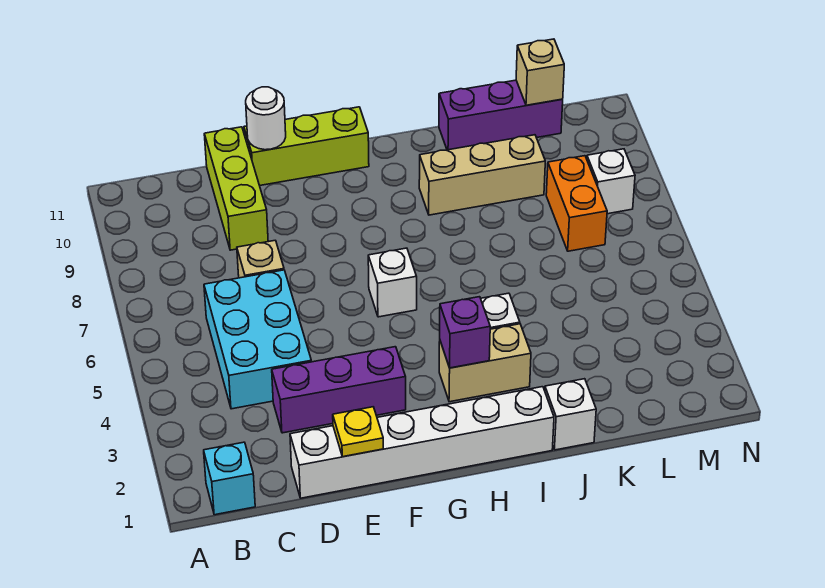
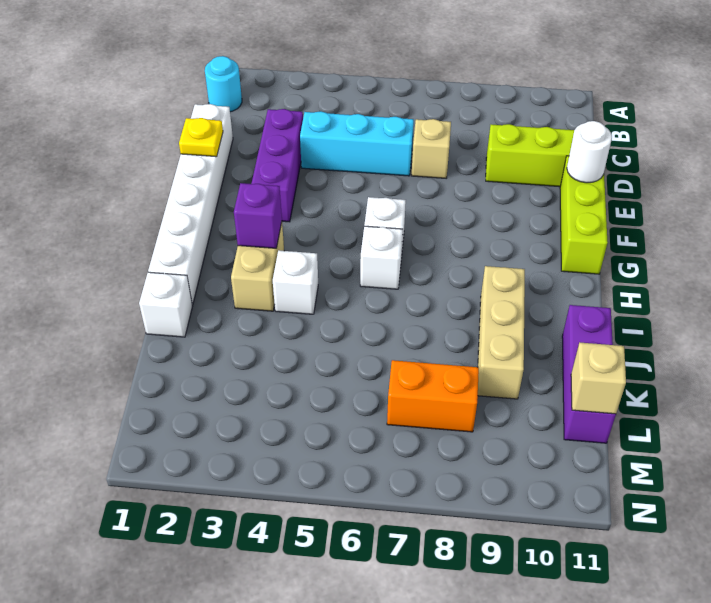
cyan 1x1 brick [204,442,255,515] -> cyan 1x1 round brick [205,56,242,112]
cyan 2x3 brick [204,270,311,409] -> cyan 1x3 brick [300,111,414,176]
white 1x1 brick [587,149,635,214] -> white 1x1 brick moved to [360,226,403,289]

